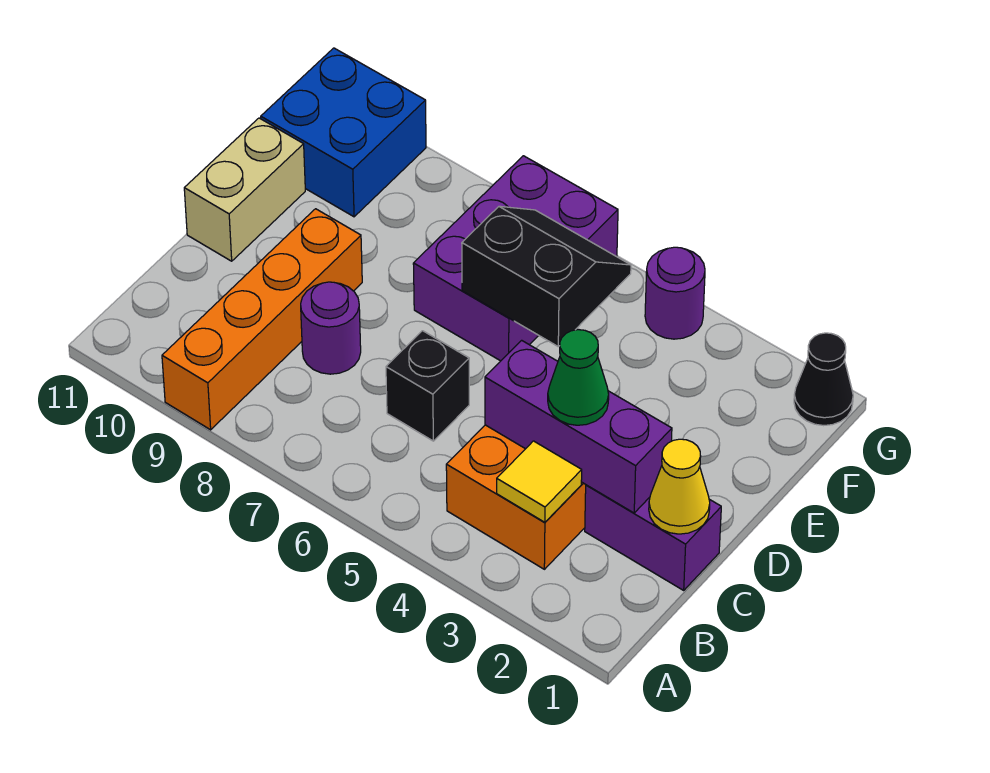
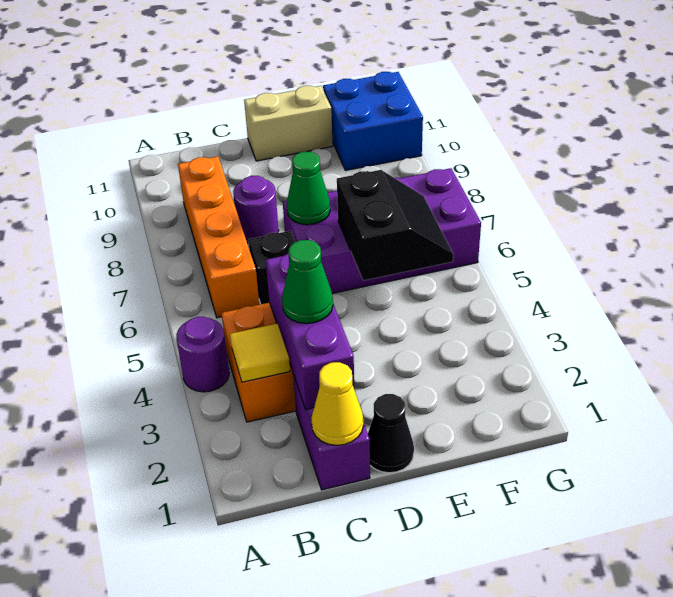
orange 1x4 brick [162,209,362,430] -> orange 1x4 brick turned to [178,156,259,318]
none -> green 1x1 cone [287,152,330,225]
purple 2x3 brick [413,156,618,361] -> purple 2x4 brick [283,168,481,293]
black 1x1 cone [794,333,853,426] -> black 1x1 cone moved to [368,394,414,473]
purple 1x1 round brick [645,247,705,339] -> purple 1x1 round brick moved to [176,317,229,392]

